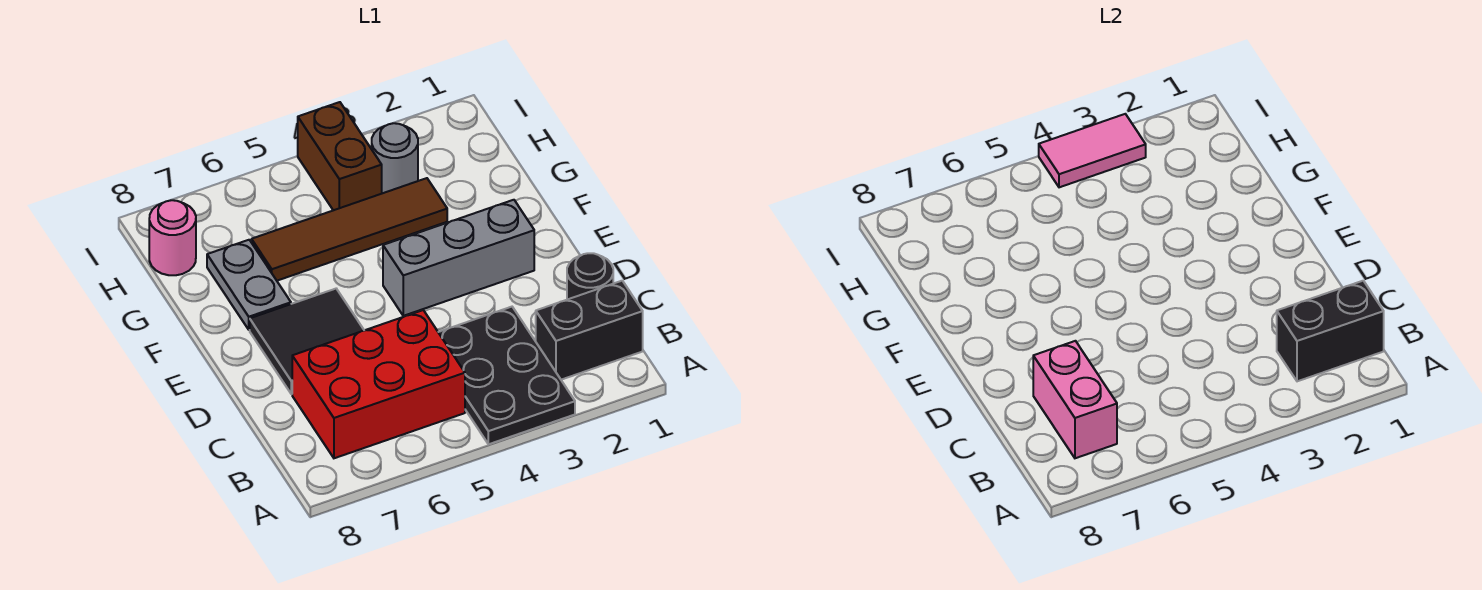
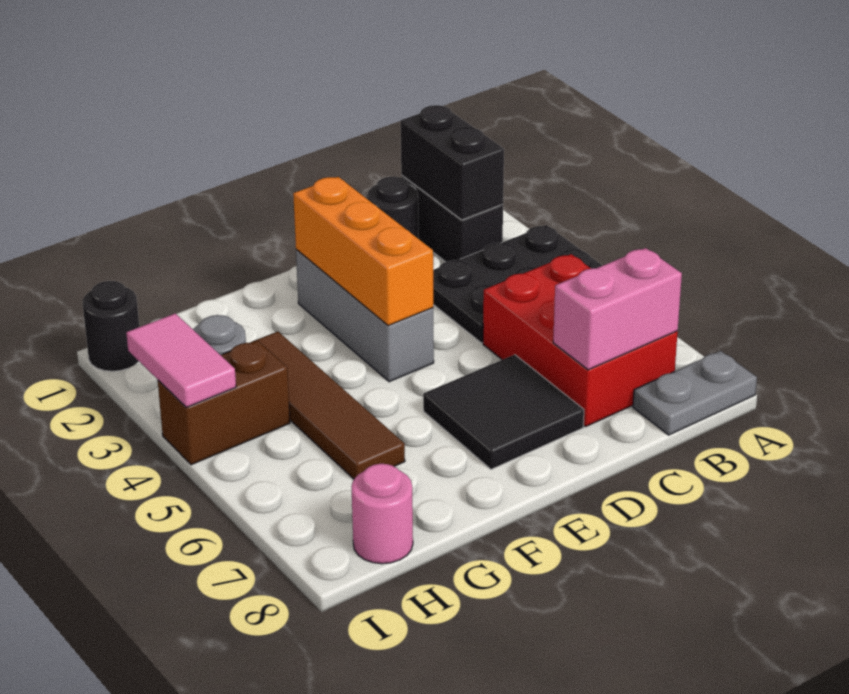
none -> orange 1x3 brick [293,177,433,326]
grey 1x2 plate [207,240,291,330] -> grey 1x2 plate moved to [633,351,757,435]
none -> black 1x1 round brick [82,281,139,371]

